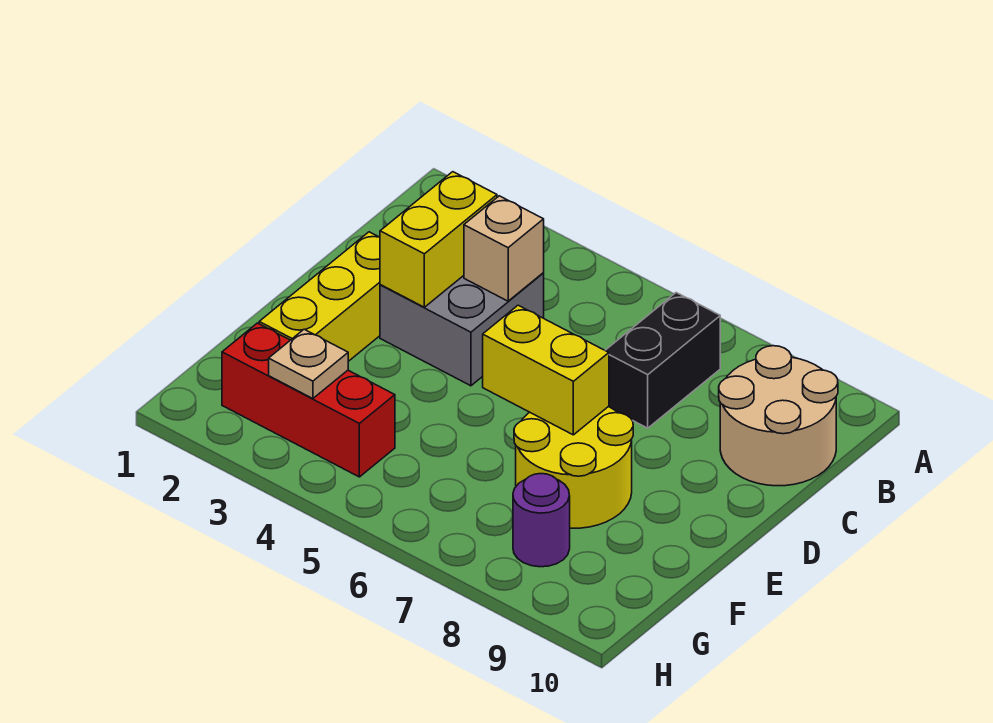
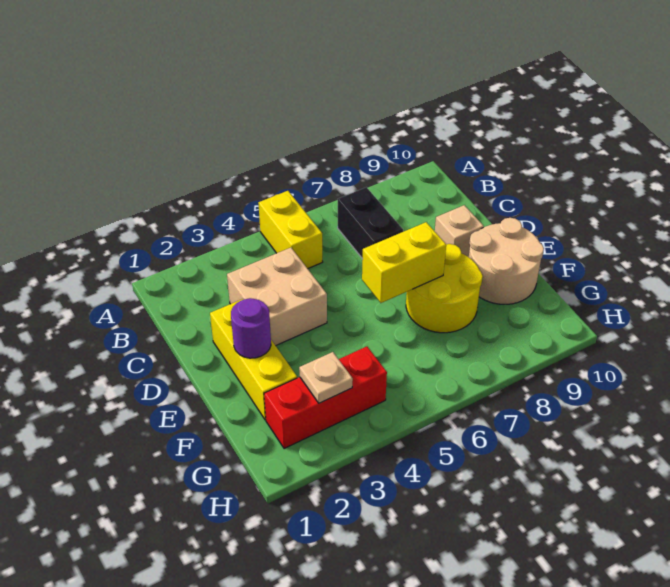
tan 2x2 round brick [719,346,838,486] -> tan 2x2 round brick moved to [469,218,544,304]
grey 2x2 brick [380,273,544,386] -> tan 2x2 brick [227,248,327,346]
yellow 1x2 brick [380,172,497,307] -> yellow 1x2 brick moved to [259,191,323,269]
tan 1x1 brick [464,196,544,301] -> tan 1x1 brick moved to [435,205,484,257]
purple 1x1 round brick [513,474,570,567] -> purple 1x1 round brick moved to [231,298,271,358]

